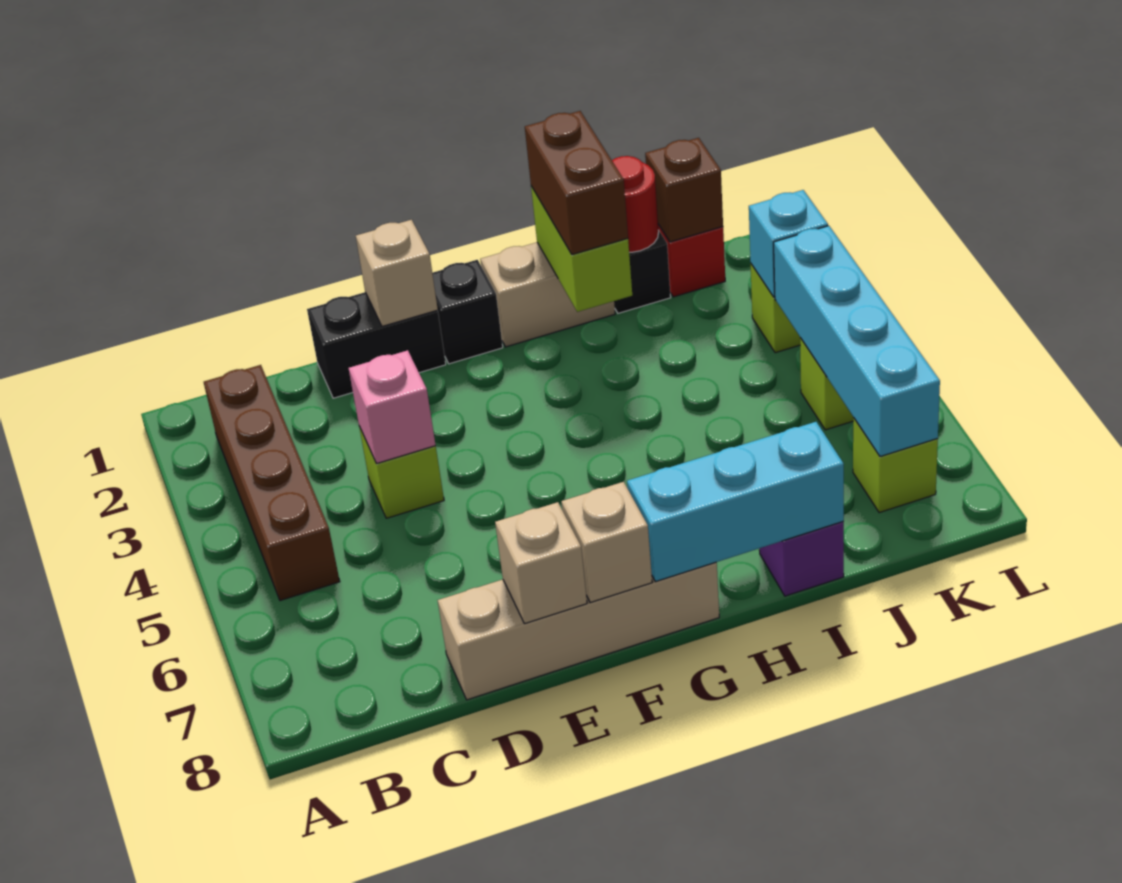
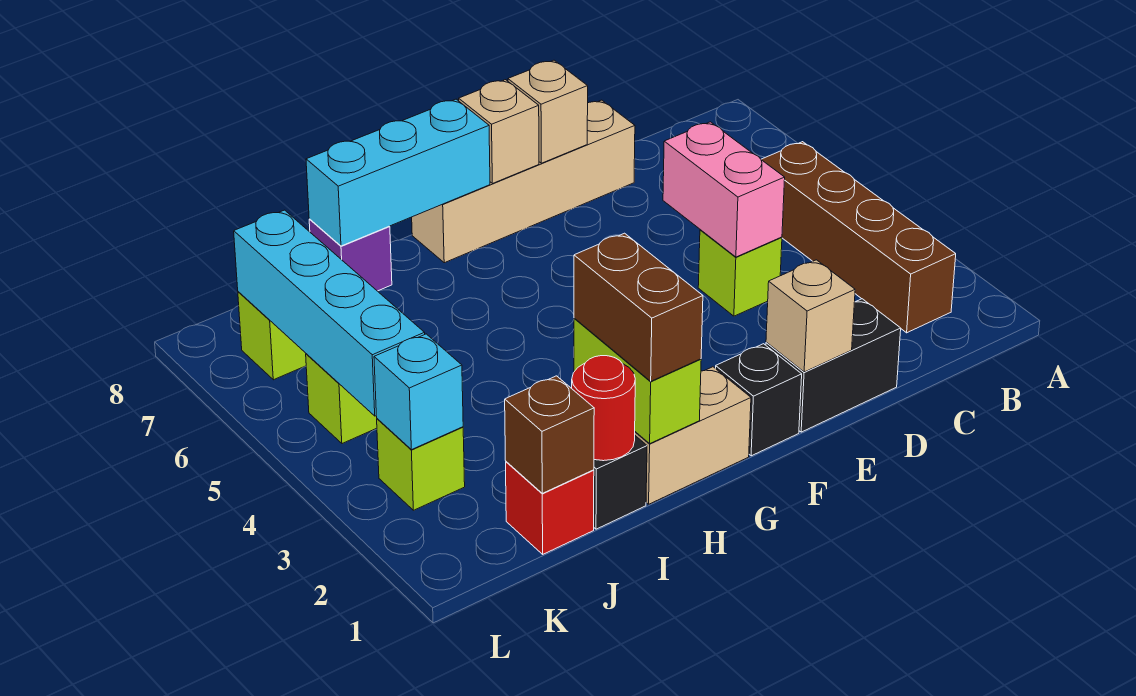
pink 1x1 brick [349,350,436,464] -> pink 1x2 brick [663,122,785,257]

